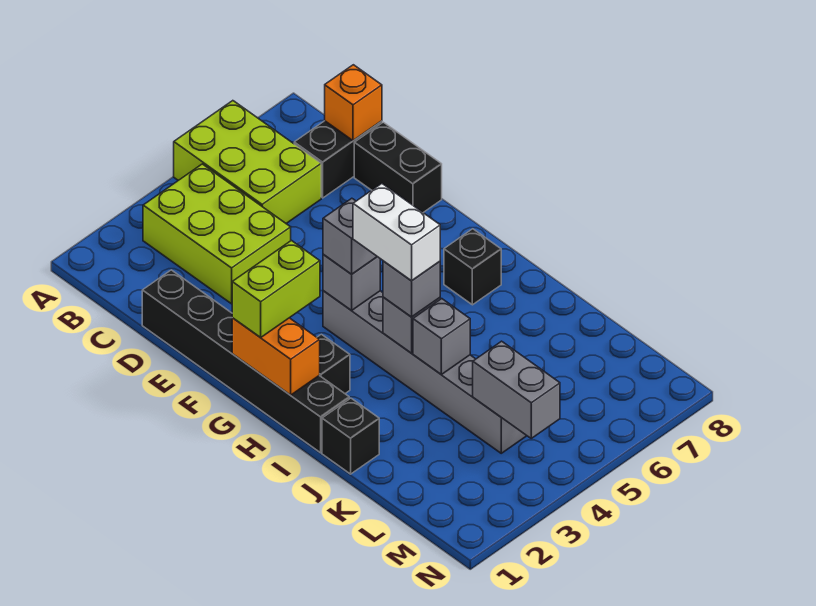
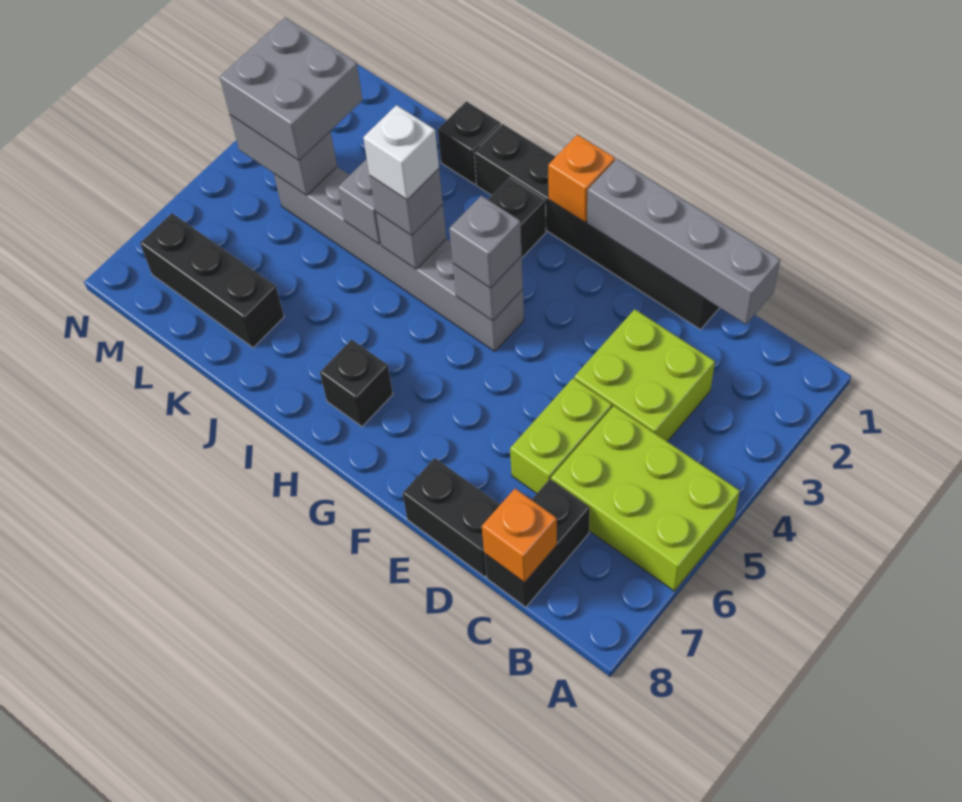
lime 2x3 brick [143,164,291,304] -> lime 2x2 brick [574,309,715,441]
none -> grey 1x4 brick [587,159,780,324]
orange 1x2 brick [232,318,320,395] -> orange 1x1 brick [548,135,615,222]
lime 1x2 brick [232,241,320,338] -> lime 1x2 brick moved to [510,378,612,493]
white 1x2 brick [353,184,440,281] -> white 1x1 brick [363,105,439,200]
none -> black 1x3 brick [140,213,284,348]
none -> grey 2x2 brick [220,18,363,161]

